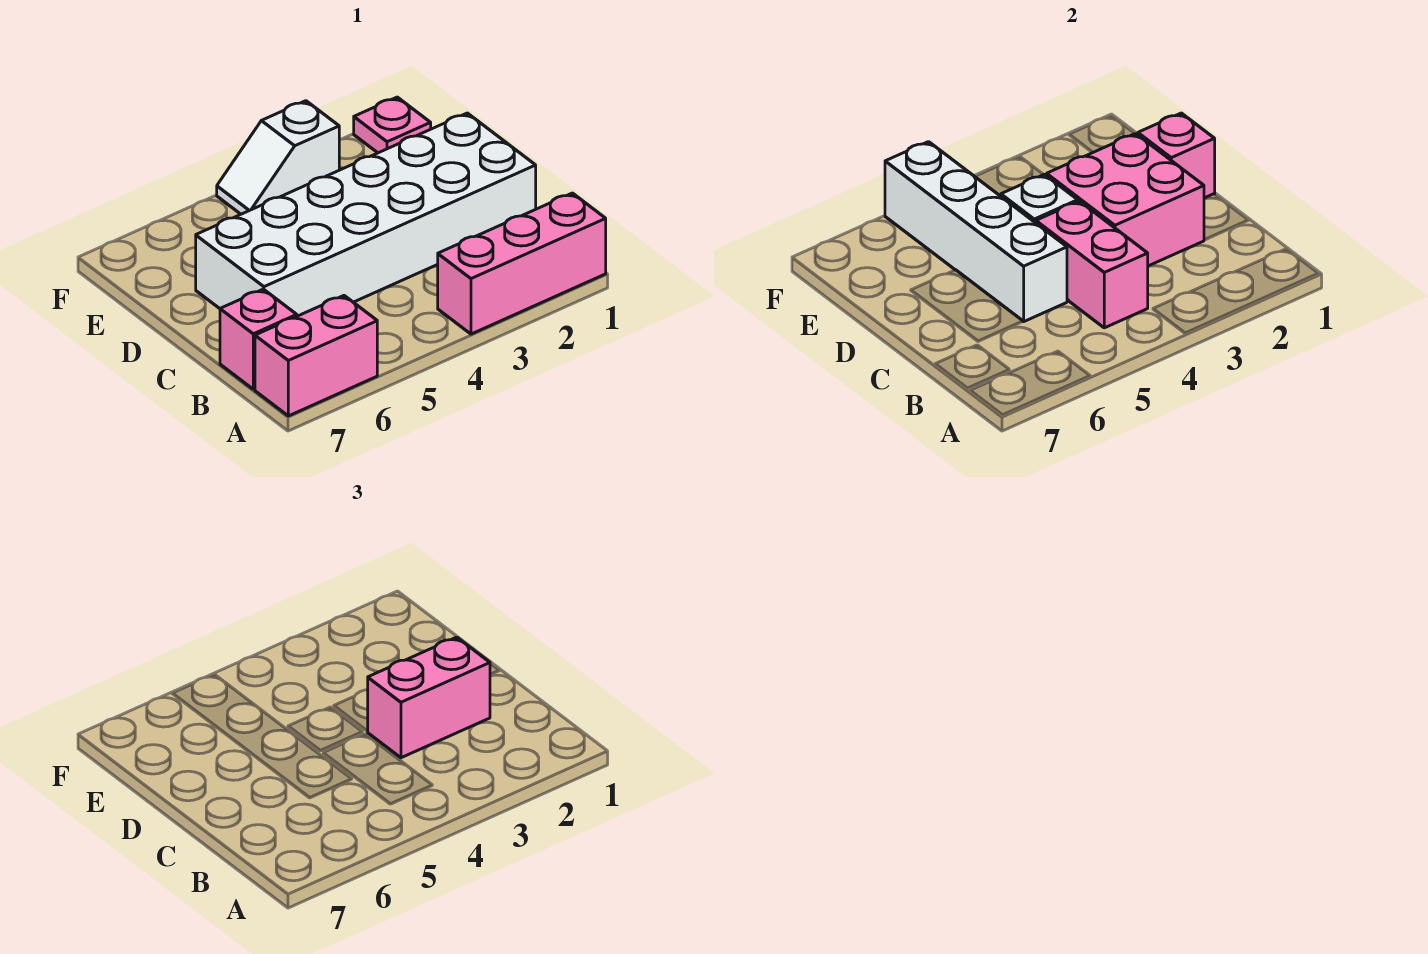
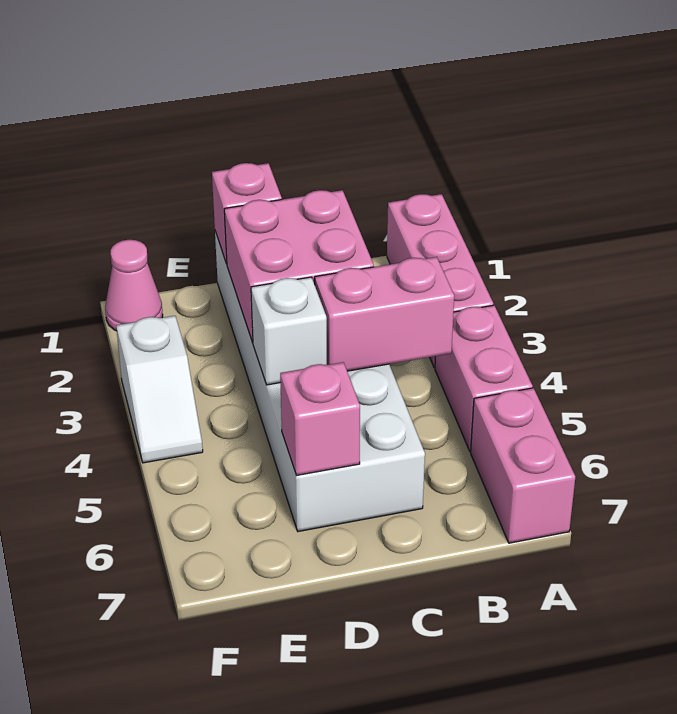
pink 1x1 brick [220,289,297,389] -> pink 1x1 brick moved to [280,362,360,475]
pink 1x2 brick [368,637,490,758] -> pink 1x2 brick moved to [435,305,533,451]
white 1x4 brick [885,142,1067,322] -> none
pink 1x1 plate [354,97,431,153] -> pink 1x1 cone [105,240,163,331]

